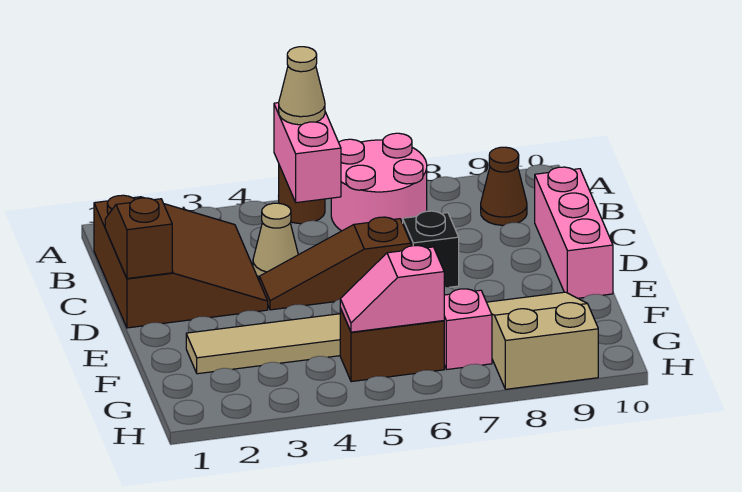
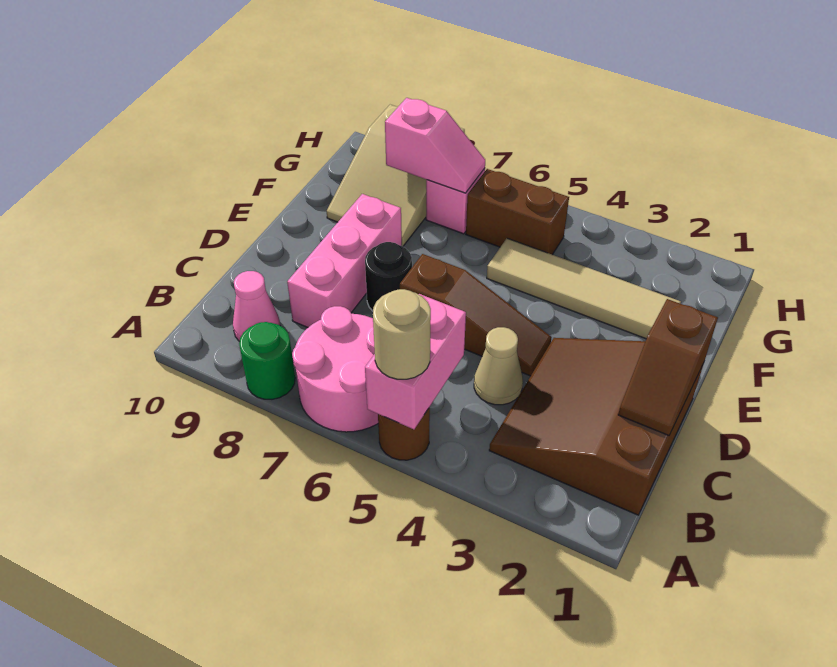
tan 1x1 cone [279,47,325,125] -> tan 1x1 round brick [373,289,431,379]
none -> green 1x1 round brick [239,322,295,399]
brown 1x1 cone [481,147,527,225] -> pink 1x1 cone [233,271,280,342]
pink 1x3 brick [535,167,613,298] -> pink 1x3 brick moved to [287,194,402,327]
black 1x1 brick [403,211,459,287] -> black 1x1 round brick [365,242,412,311]
pink 1x2 slope [340,245,444,332] -> pink 1x2 slope moved to [385,98,485,193]

